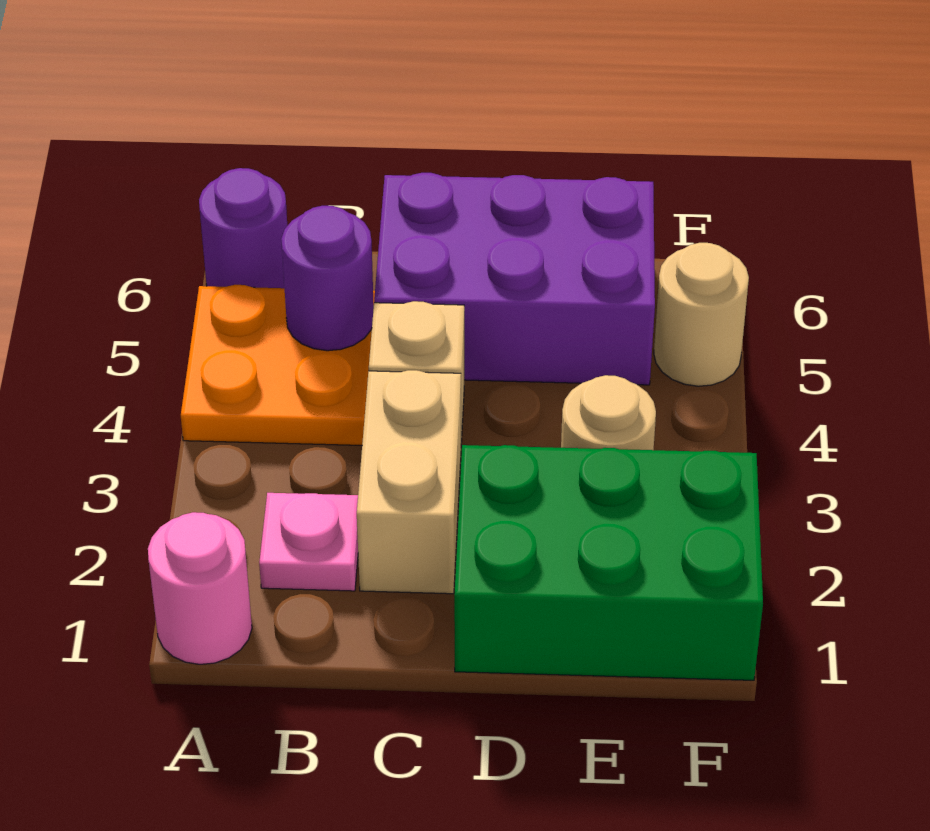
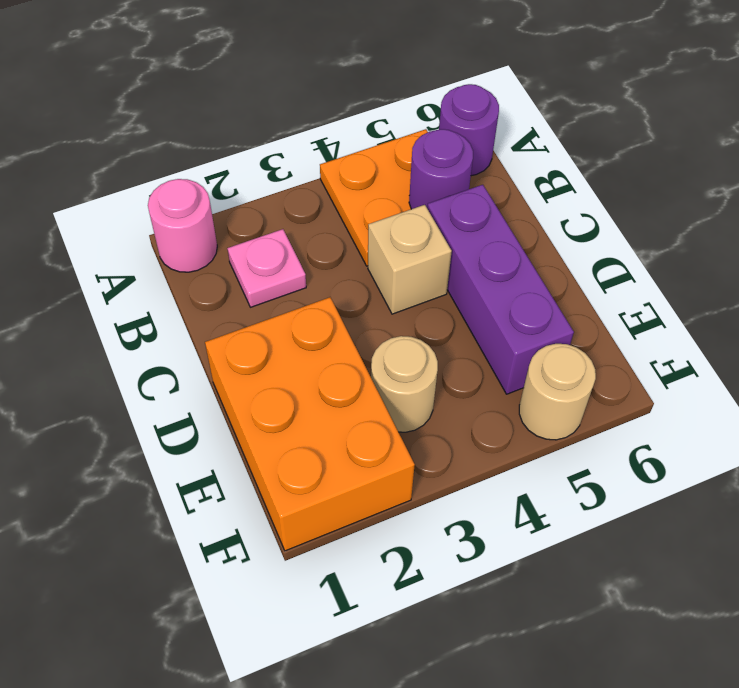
tan 1x2 brick [357,370,461,594] -> none
purple 2x3 brick [374,173,655,385] -> purple 1x3 brick [427,185,574,394]
green 2x3 brick [454,445,763,680] -> orange 2x3 brick [205,297,415,551]

